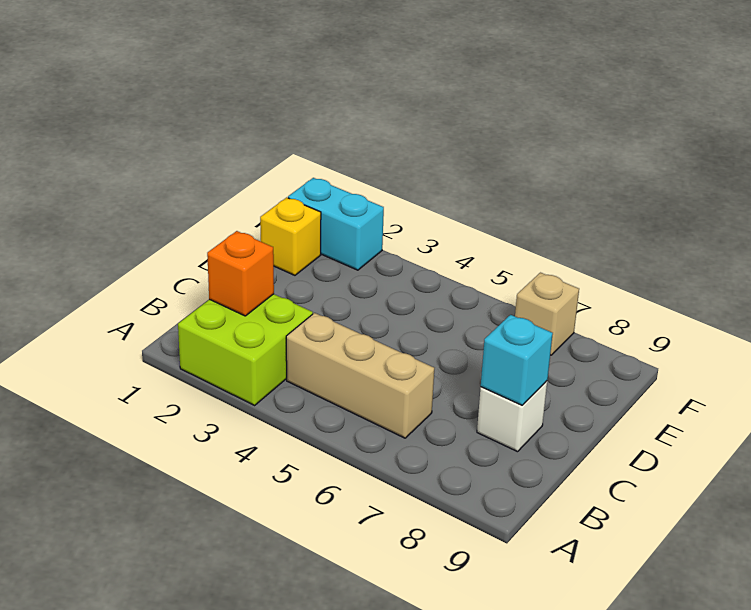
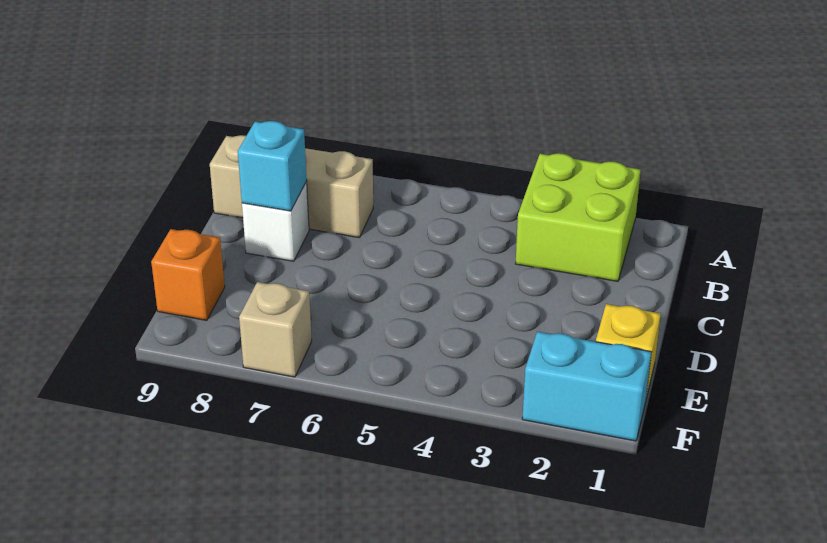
orange 1x1 brick [207,231,274,316] -> orange 1x1 brick moved to [151,229,225,320]
tan 1x3 brick [286,313,434,438] -> tan 1x3 brick moved to [210,135,373,238]

